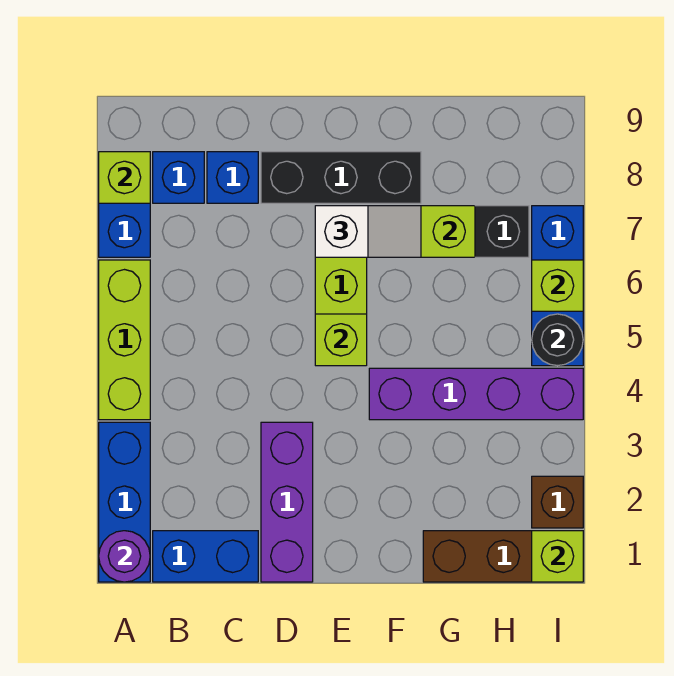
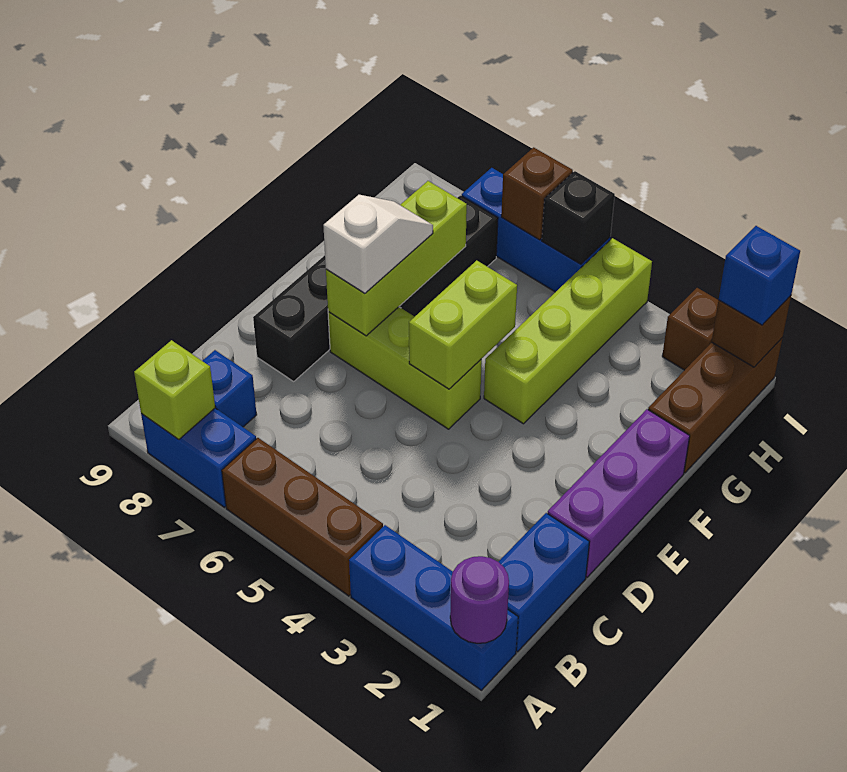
lime 1x3 brick [99,260,150,420] -> brown 1x3 brick [222,438,383,596]
blue 1x1 brick [207,152,258,203] -> blue 1x1 brick moved to [719,226,800,325]
purple 1x3 brick [261,422,313,582] -> purple 1x3 brick turned to [548,409,690,577]
lime 1x1 brick [315,314,367,366] -> lime 1x2 brick [409,260,517,389]
purple 1x4 brick [369,368,583,420] -> lime 1x4 brick [484,238,652,424]
lime 1x1 brick [532,531,583,582] -> brown 1x1 brick [712,296,791,367]
black 1x1 round brick [532,314,583,366] -> black 1x1 brick [542,171,615,264]
lime 1x1 brick [532,260,583,311] -> brown 1x1 brick [501,147,573,240]

